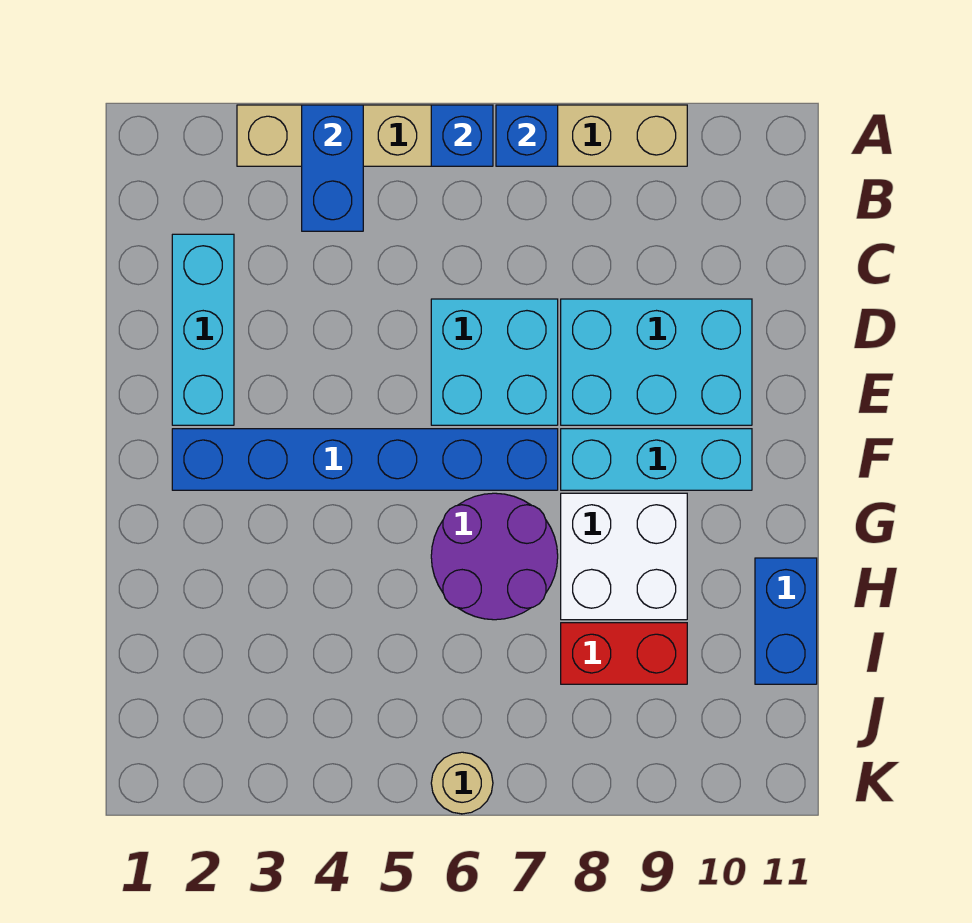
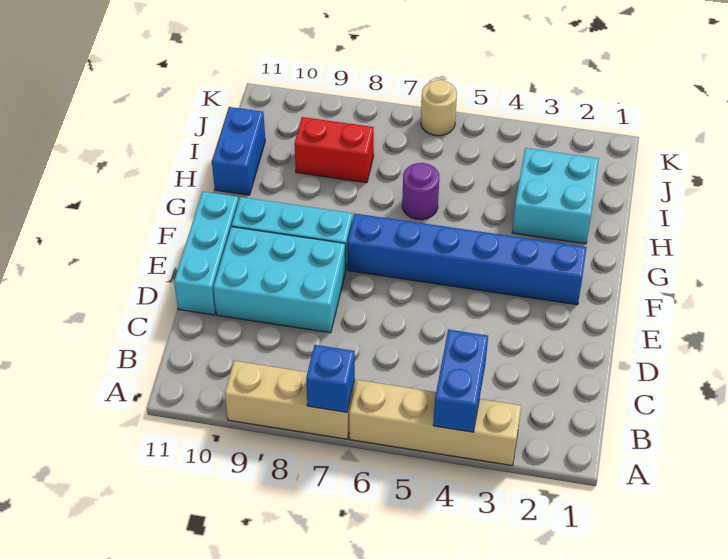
blue 1x1 brick [431,105,493,166] -> none
cyan 1x3 brick [172,234,234,425] -> cyan 1x3 brick moved to [174,192,239,315]
cyan 2x2 brick [431,299,558,425] -> cyan 2x2 brick moved to [512,148,599,244]
purple 2x2 round brick [431,493,558,620] -> purple 1x1 round brick [402,163,439,220]
white 2x2 brick [561,493,687,620] -> none

